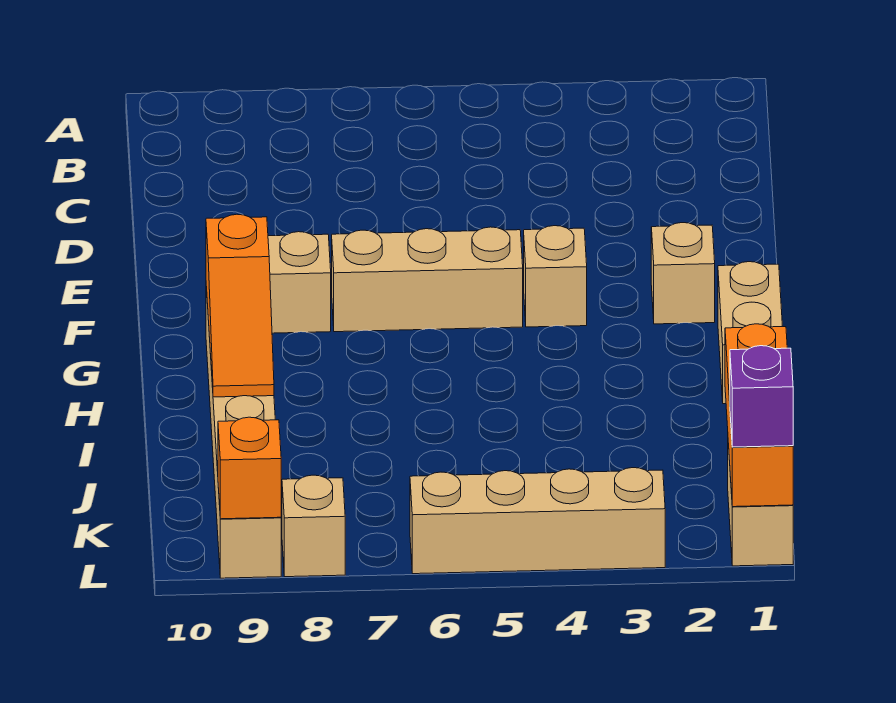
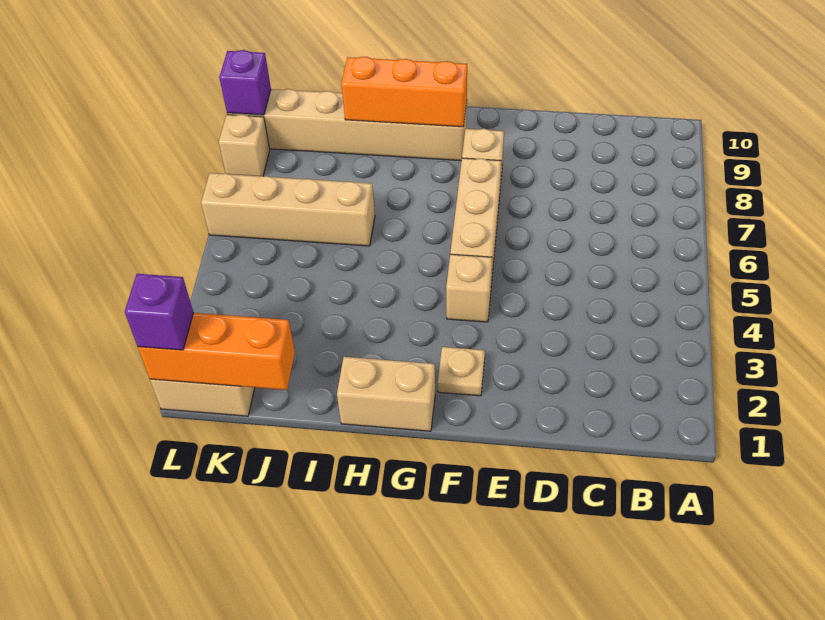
tan 1x1 brick [651,223,715,324] -> tan 1x1 plate [438,347,485,396]
orange 1x3 slope [206,214,274,397] -> orange 1x3 brick [341,57,467,127]
tan 1x4 brick [410,468,665,574] -> tan 1x4 brick turned to [201,173,375,246]
orange 1x1 brick [218,417,281,519] -> purple 1x1 brick [219,50,271,115]

